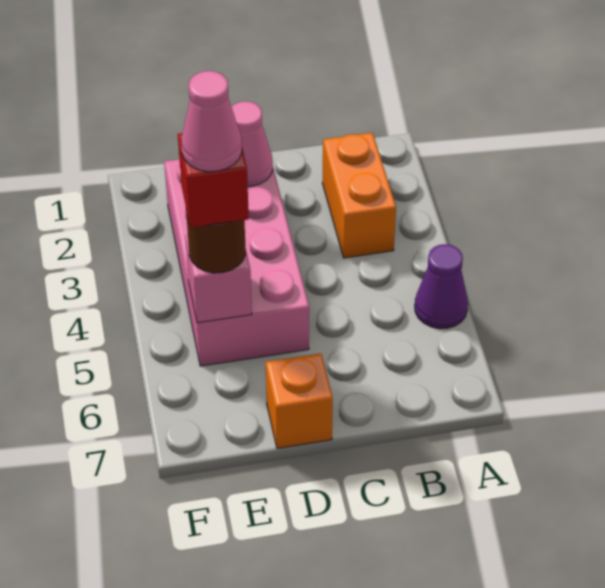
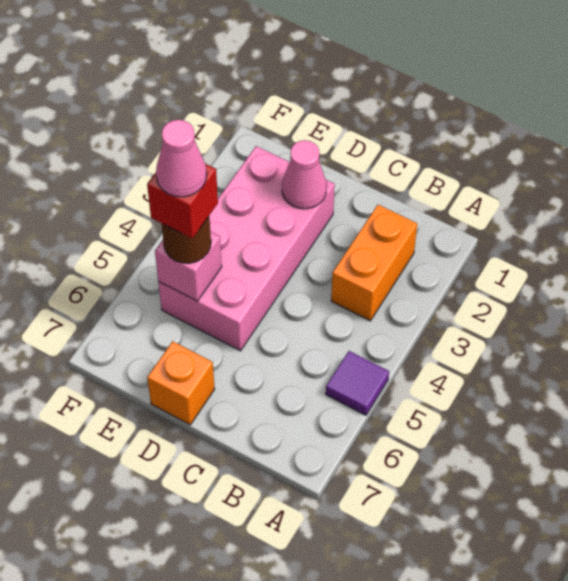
purple 1x1 cone [415,244,468,329] -> purple 1x1 tile [326,351,389,415]

